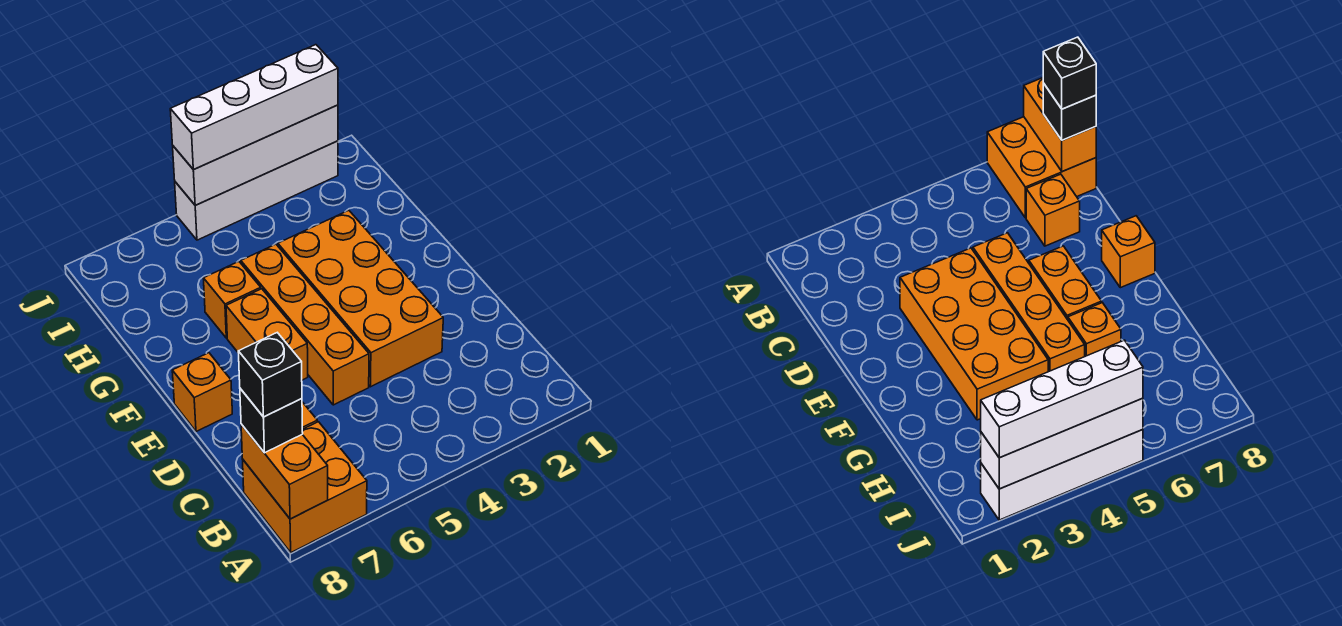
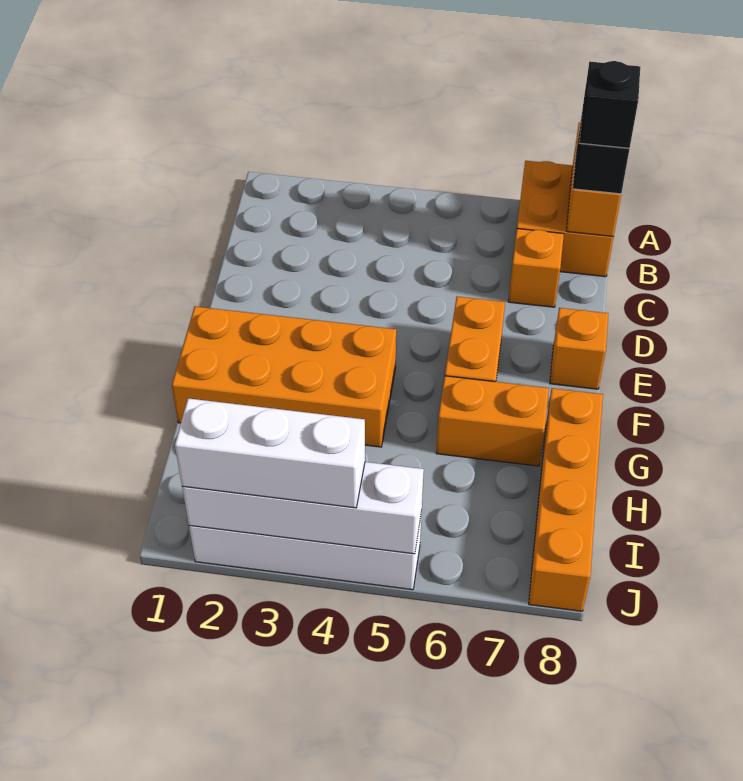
orange 2x4 brick [278,210,443,387] -> orange 2x4 brick turned to [172,306,396,447]
orange 1x4 brick [241,244,369,405] -> orange 1x4 brick moved to [529,388,603,611]
orange 1x1 brick [203,262,261,338] -> orange 1x2 brick [436,376,549,466]
white 1x4 brick [170,45,338,169] -> white 1x3 brick [175,398,365,508]

